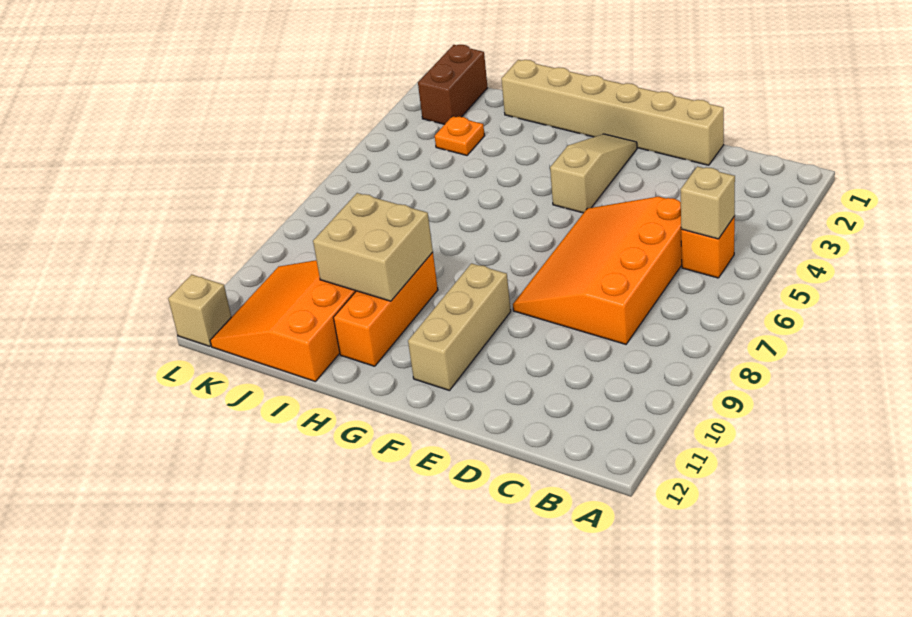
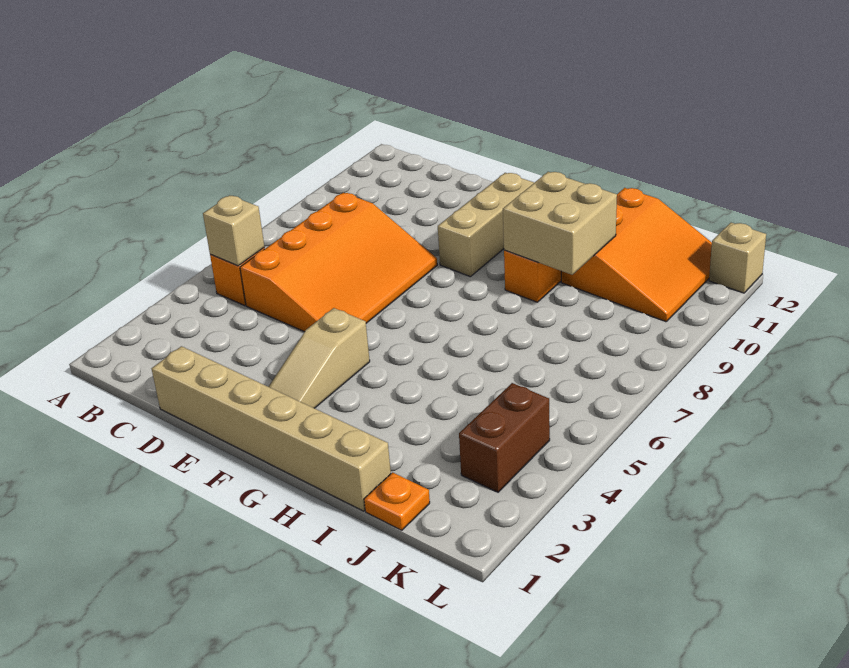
orange 1x1 plate [435,116,485,155] -> orange 1x1 plate moved to [364,472,430,530]
brown 1x2 brick [418,45,488,124] -> brown 1x2 brick moved to [459,383,550,492]

